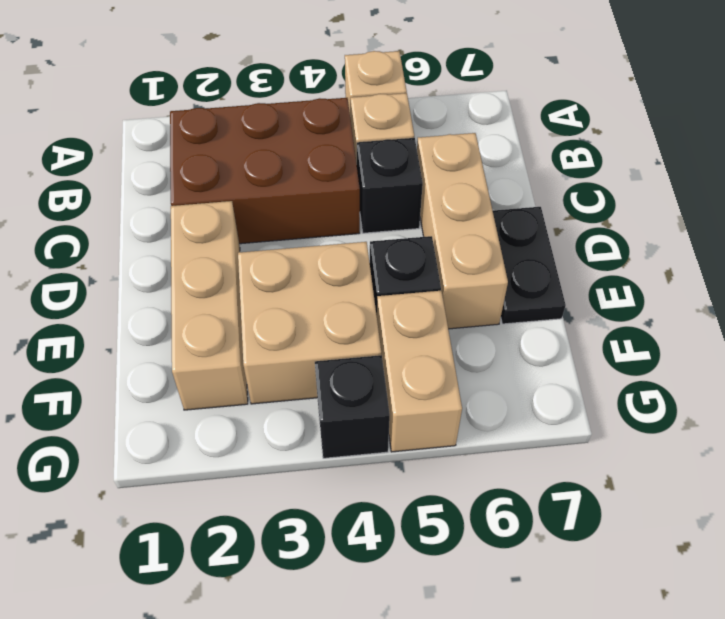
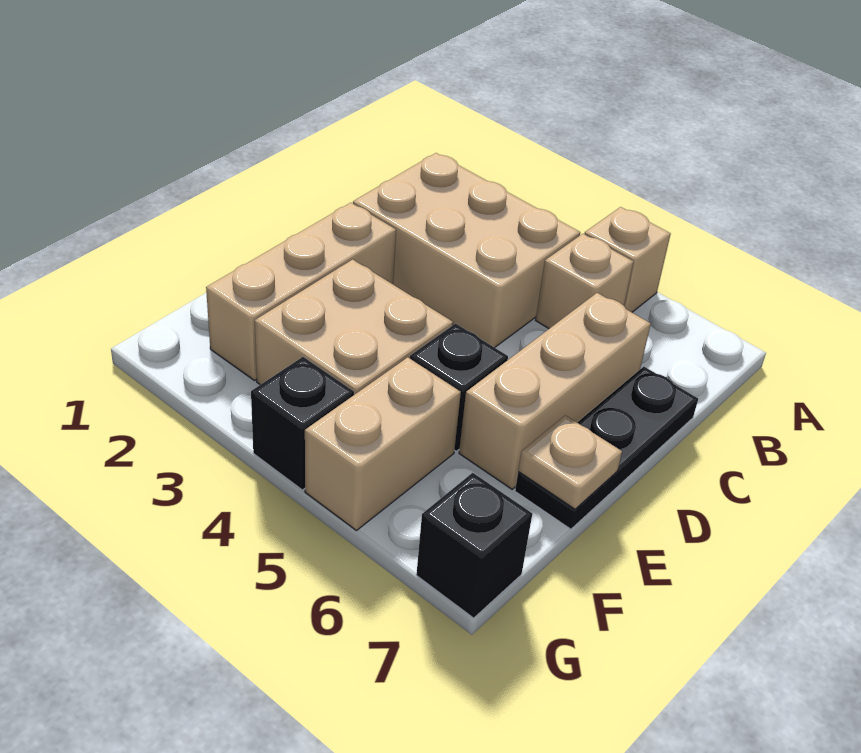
brown 2x3 brick [170,98,360,244] -> tan 2x3 brick [353,153,580,348]
black 1x1 brick [357,138,423,233] -> black 1x1 brick moved to [416,473,532,618]
black 1x2 plate [493,207,566,324] -> black 1x3 plate [515,367,698,529]
none -> tan 1x1 plate [518,415,622,509]

